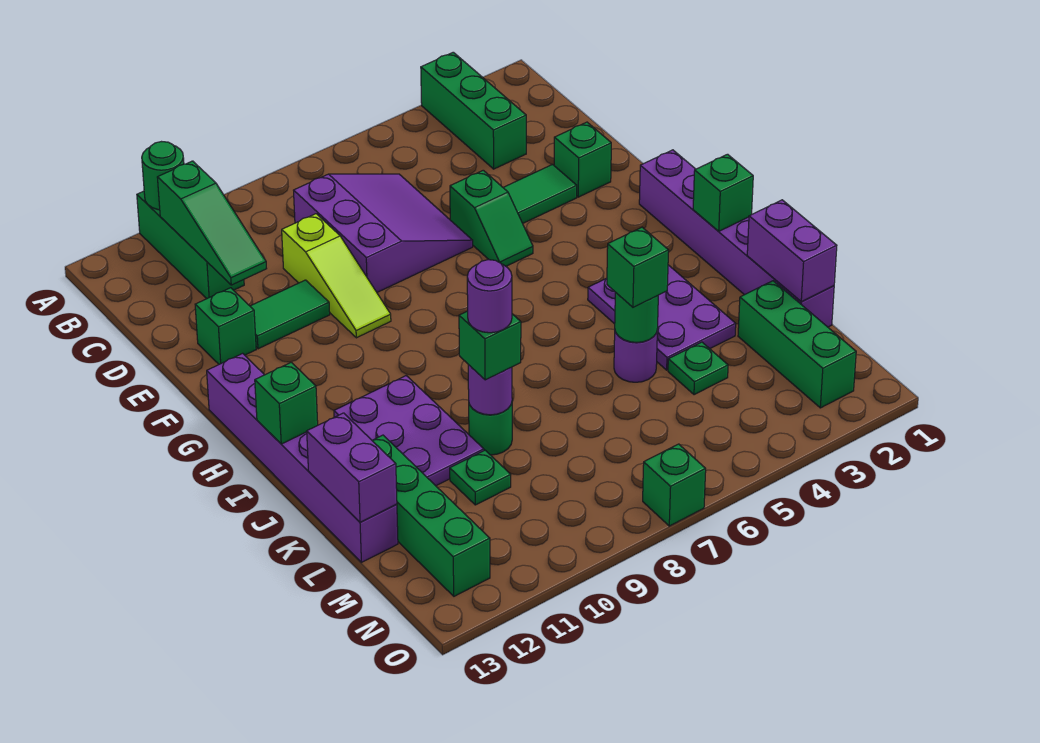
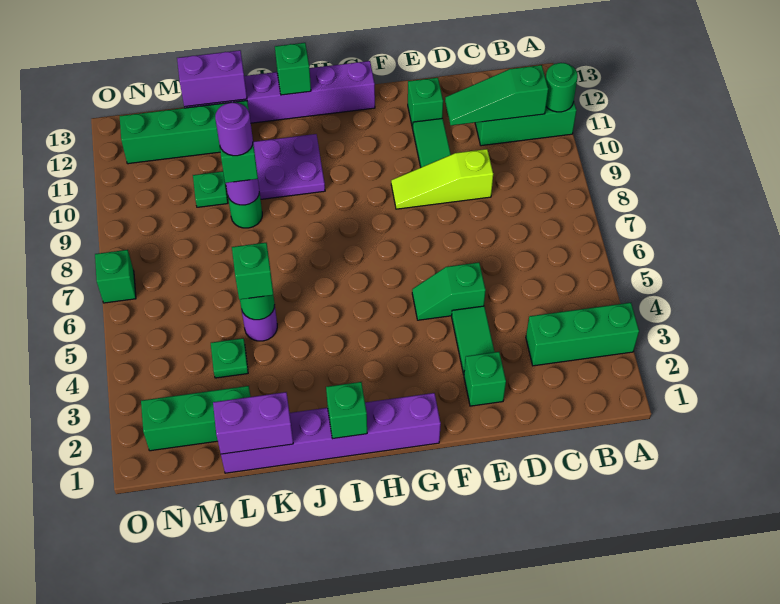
purple 3x3 slope [294,174,473,292] -> none
purple 2x3 plate [588,265,736,370] -> none

